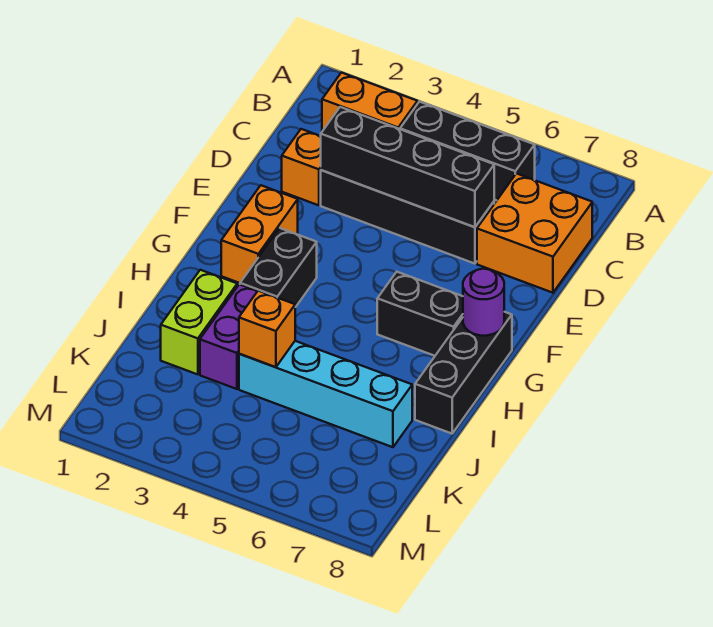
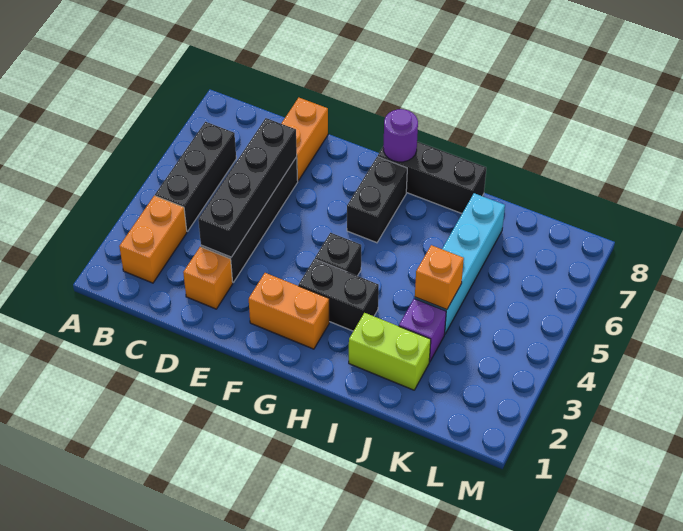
orange 2x2 brick [477,174,592,293] -> orange 1x2 brick [281,98,328,181]
none -> black 1x1 brick [315,233,361,276]
purple 1x2 brick [200,284,257,389] -> purple 1x1 brick [399,298,446,362]

